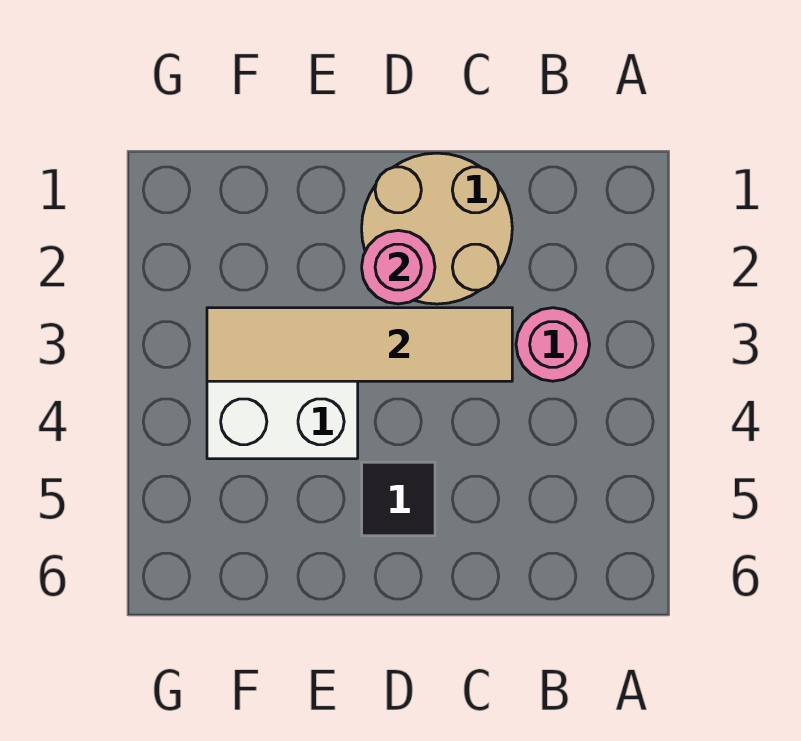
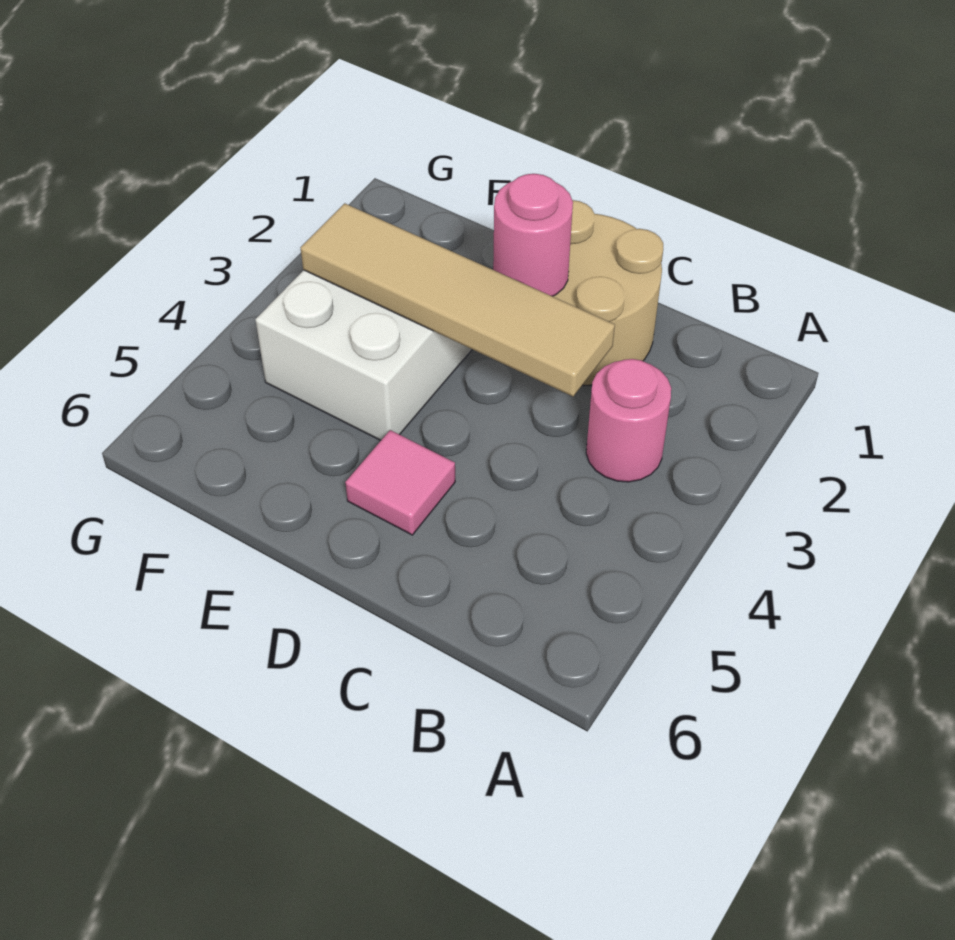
black 1x1 tile [362,462,435,536] -> pink 1x1 tile [345,430,455,535]

